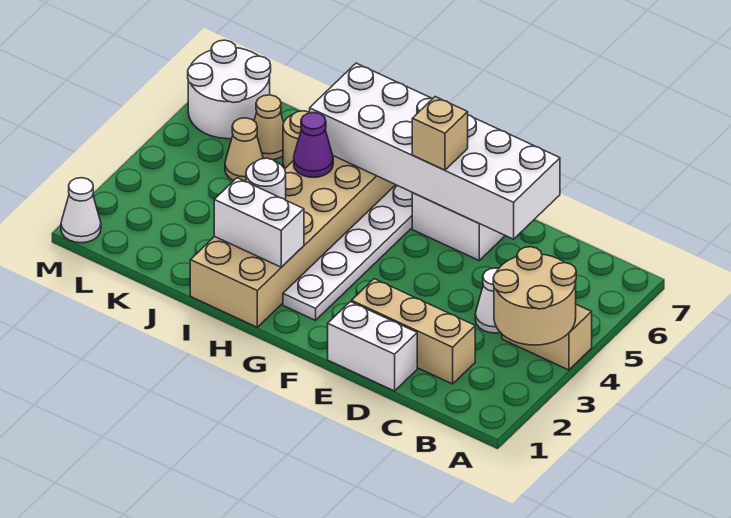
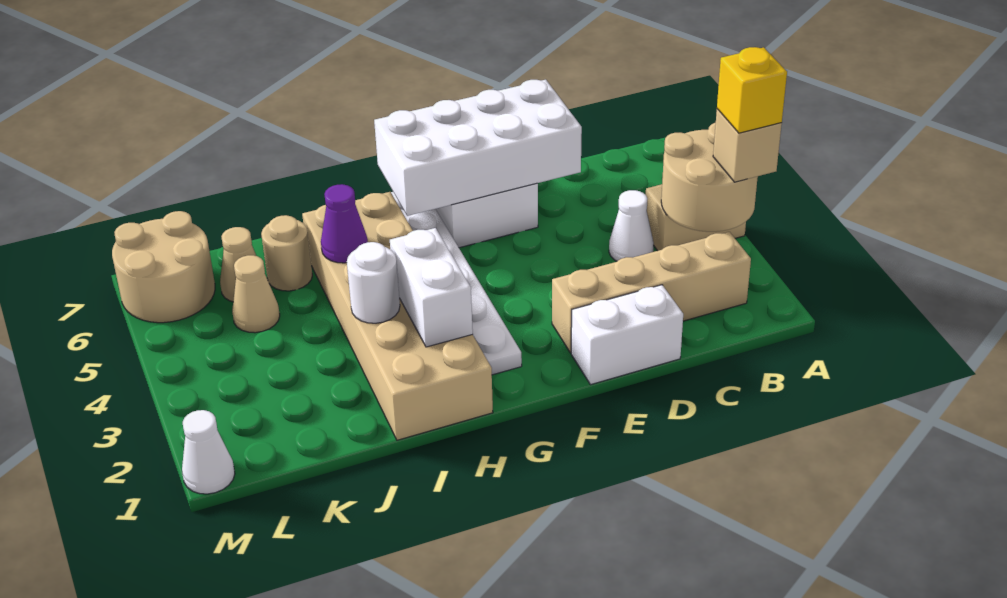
none -> yellow 1x1 brick [717,47,787,133]
tan 1x3 brick [351,279,475,384] -> tan 1x4 brick [552,232,751,353]
white 2x6 brick [310,63,560,239] -> white 2x4 brick [374,80,582,216]
tan 1x1 brick [412,97,468,170] -> tan 1x1 brick moved to [713,109,782,182]
white 1x2 brick [214,178,304,267] -> white 1x2 brick turned to [390,228,473,347]
white 2x2 round brick [188,40,271,139] -> tan 2x2 round brick [112,211,215,323]

